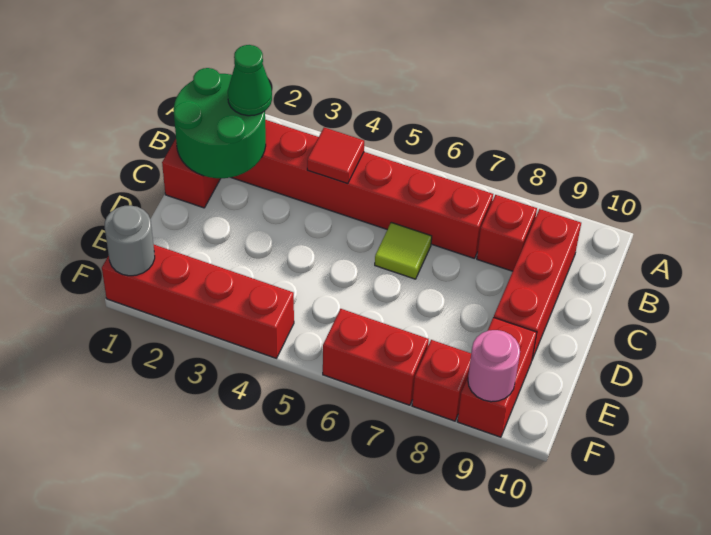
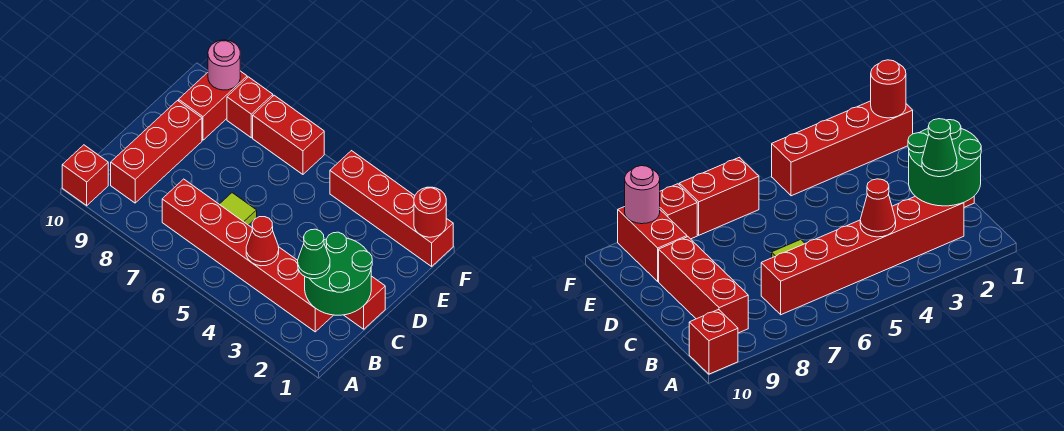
red 1x1 tile [307,128,364,184] -> red 1x1 cone [246,217,279,266]
red 1x1 brick [477,195,537,271] -> red 1x1 brick moved to [62,145,108,206]
grey 1x1 round brick [105,205,155,276] -> red 1x1 round brick [414,187,446,237]

